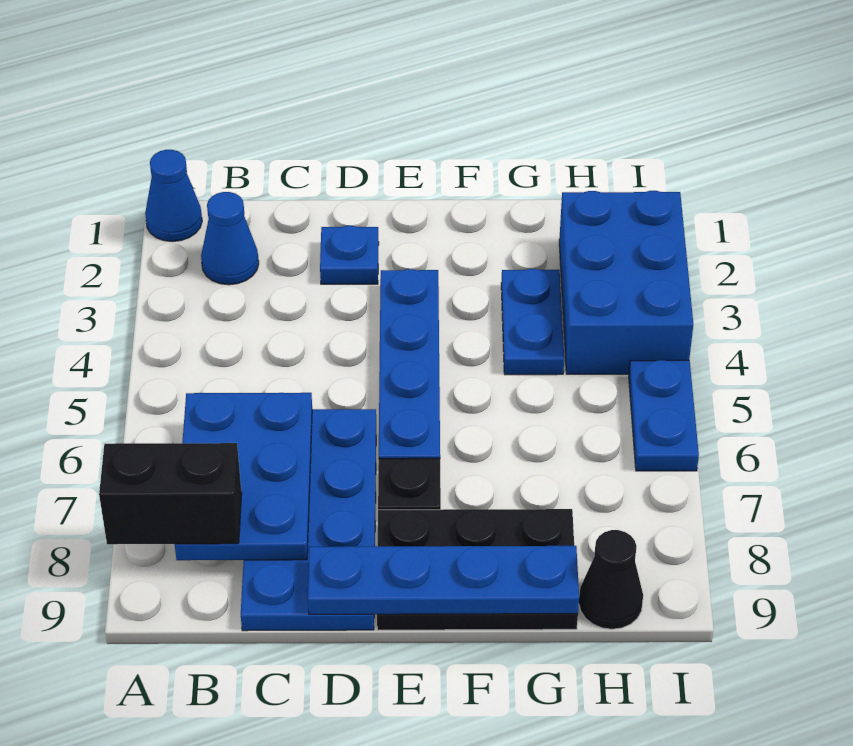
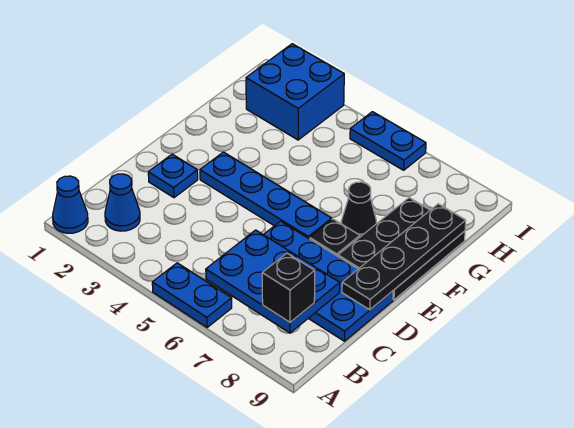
black 1x2 brick [99,443,242,544] -> black 1x1 brick [262,253,315,322]
blue 1x4 plate [308,546,579,615] -> black 1x4 plate [342,204,466,310]
blue 1x2 plate [501,269,564,375] -> blue 1x2 plate moved to [152,263,232,328]
blue 2x3 brick [559,191,693,374] -> blue 2x2 brick [246,44,344,140]
black 1x1 cone [579,530,643,629] -> black 1x1 cone moved to [341,182,377,237]

